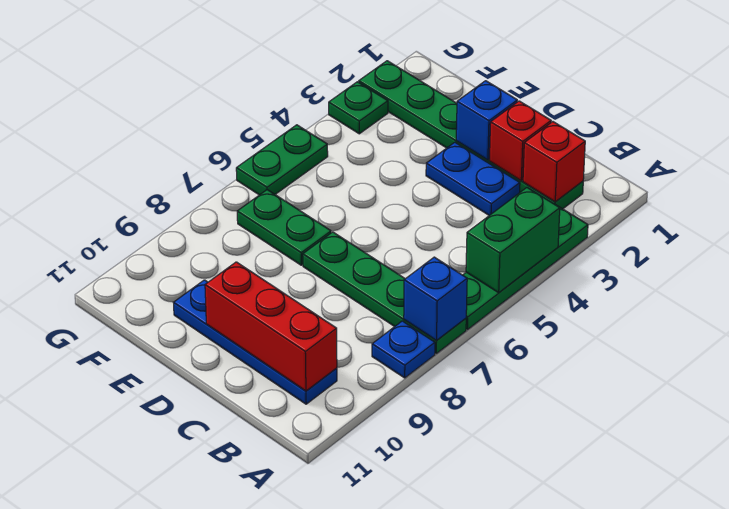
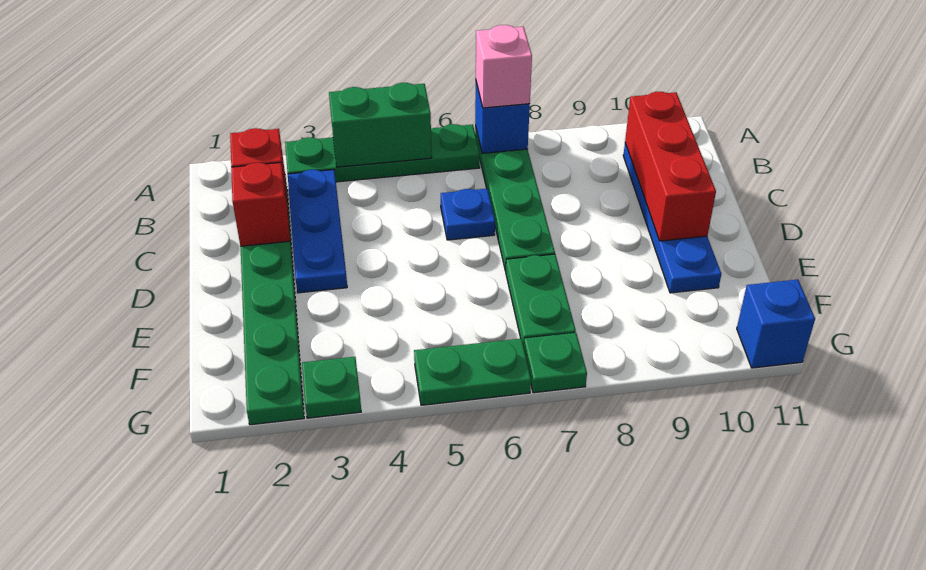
none -> pink 1x1 brick [476,25,532,108]
blue 1x1 plate [372,321,435,378] -> blue 1x1 plate moved to [441,189,495,240]
blue 1x2 plate [426,142,520,215] -> blue 1x3 plate [288,170,347,293]
blue 1x1 brick [456,81,517,160] -> blue 1x1 brick moved to [737,279,815,368]
none -> green 1x1 plate [524,333,587,393]

